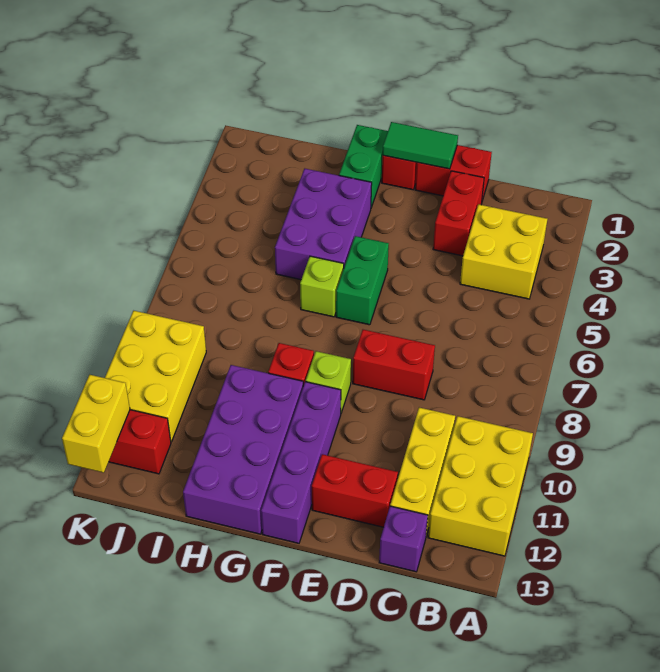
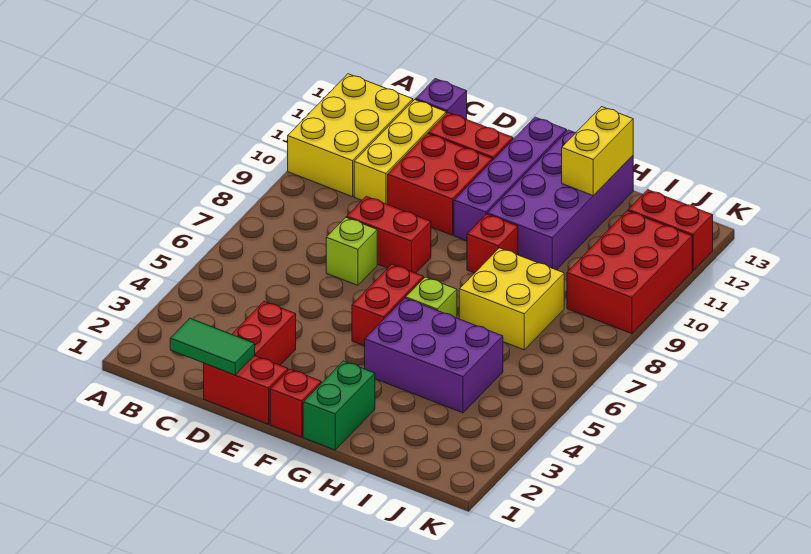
yellow 2x2 brick [460,204,547,299] -> yellow 2x2 brick moved to [459,248,564,350]
none -> red 2x2 brick [388,133,492,235]
green 1x2 tile [383,122,458,169] -> green 1x2 tile moved to [170,318,255,375]
green 1x2 brick [336,236,389,325] -> red 1x2 brick [352,264,424,346]
lime 1x1 brick [306,351,351,413] -> lime 1x1 brick moved to [326,217,377,285]
purple 2x3 brick [275,169,372,280] -> purple 2x3 brick turned to [365,298,503,413]
yellow 2x3 brick [105,311,206,442] -> red 2x3 brick [567,211,692,334]
yellow 1x2 brick [62,375,130,473] -> yellow 1x2 brick moved to [562,107,633,196]

